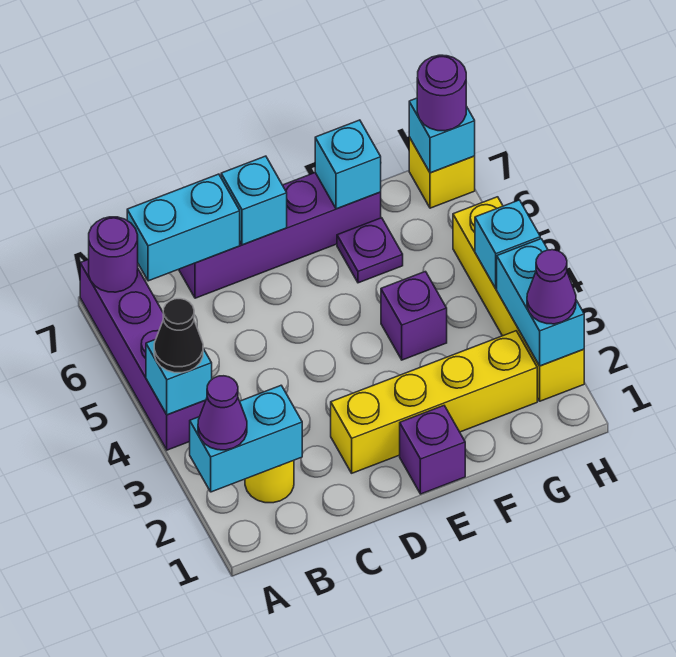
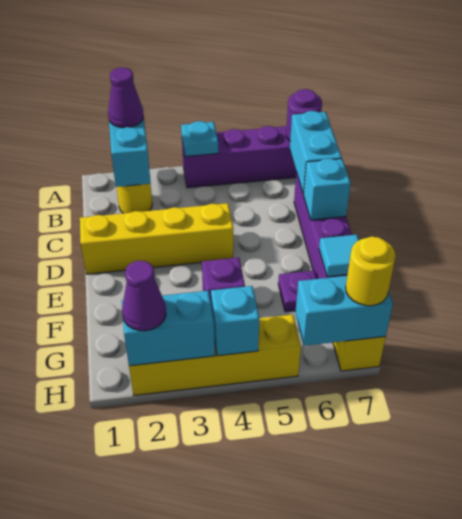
cyan 1x1 brick [146,340,212,415] -> cyan 1x1 plate [181,121,218,157]
black 1x1 cone [154,299,203,373] -> none
yellow 1x4 brick [331,331,537,473] -> yellow 1x4 brick turned to [80,203,233,274]
purple 1x1 brick [400,406,465,494] -> none
cyan 1x1 brick [315,120,381,209] -> cyan 1x1 tile [319,235,359,277]
cyan 1x1 brick [409,98,475,173] -> cyan 1x2 brick [295,276,393,346]
purple 1x1 round brick [417,55,466,131] -> yellow 1x1 round brick [346,237,396,306]

